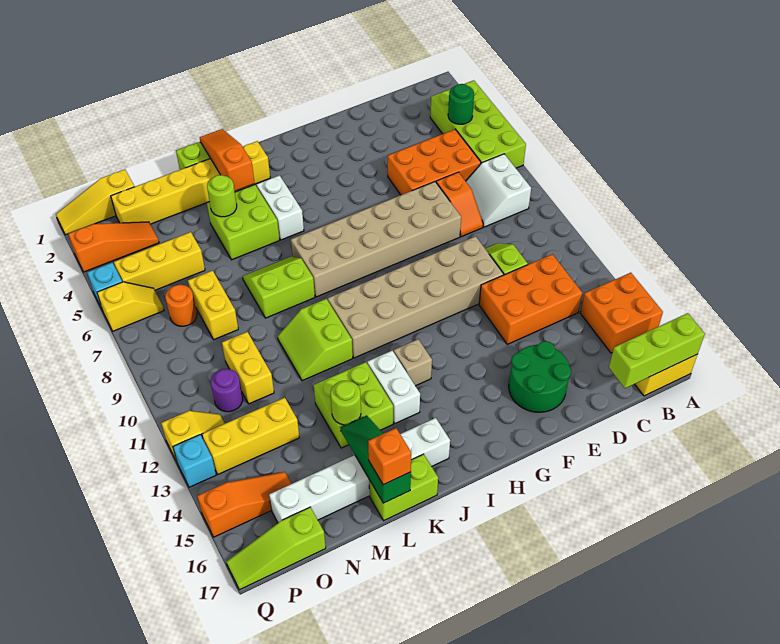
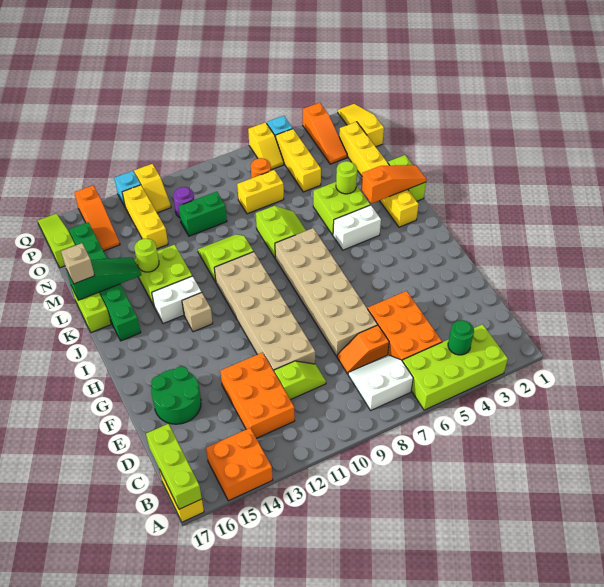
white 1x6 brick [269,418,450,523] -> green 1x6 brick [69,222,141,341]
orange 1x1 brick [368,428,411,485] -> tan 1x1 brick [61,243,95,284]
yellow 1x2 brick [222,332,274,404] -> green 1x2 brick [179,192,227,236]

